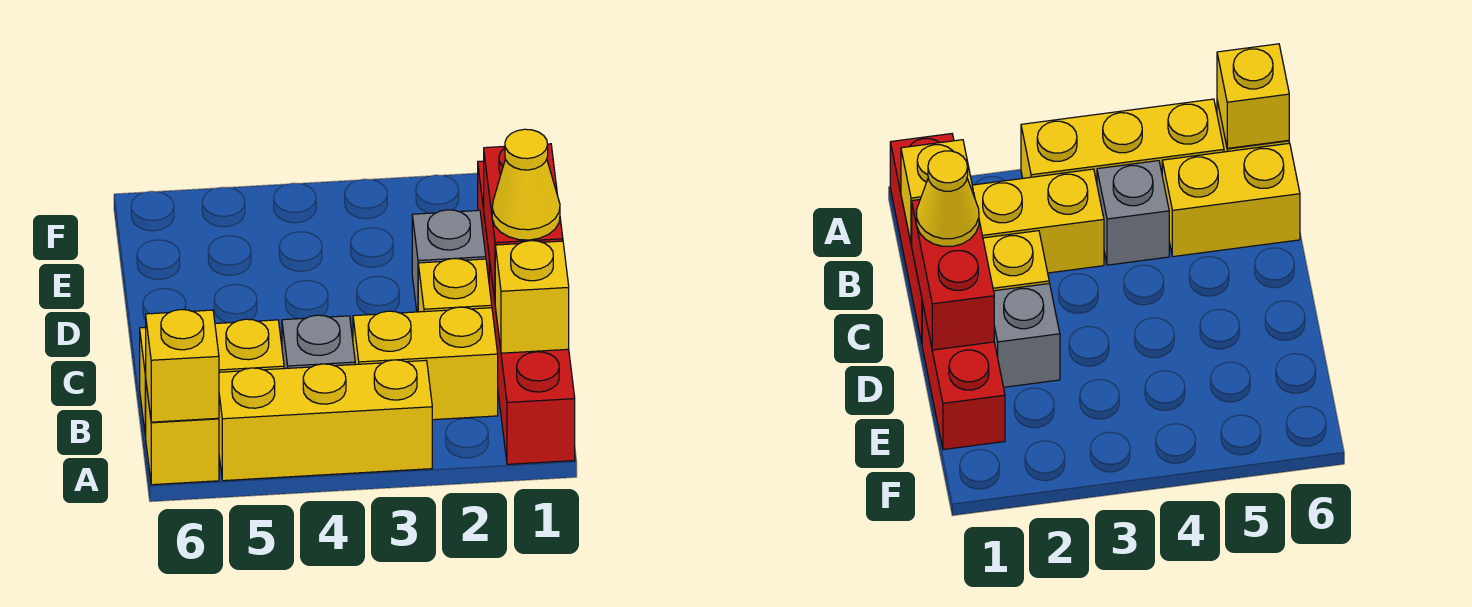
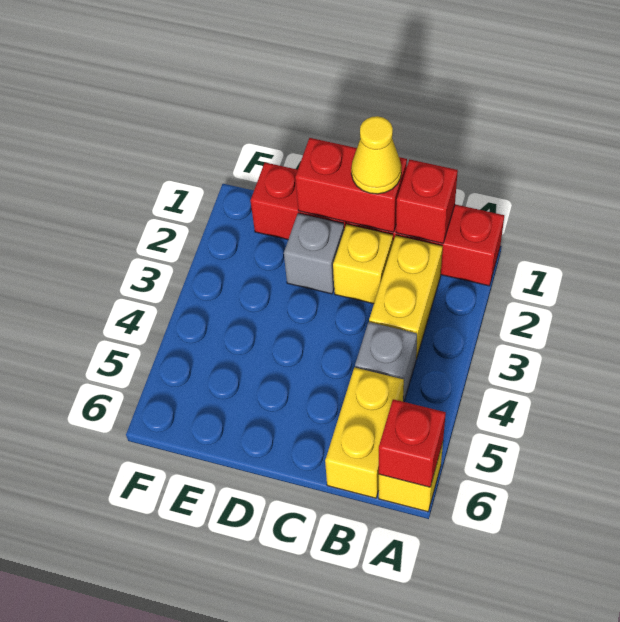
yellow 1x3 brick [219,360,432,481] -> none
yellow 1x1 brick [146,310,219,422] -> red 1x1 brick [379,399,446,487]
yellow 1x1 brick [495,241,569,353] -> red 1x1 brick [396,159,458,244]

